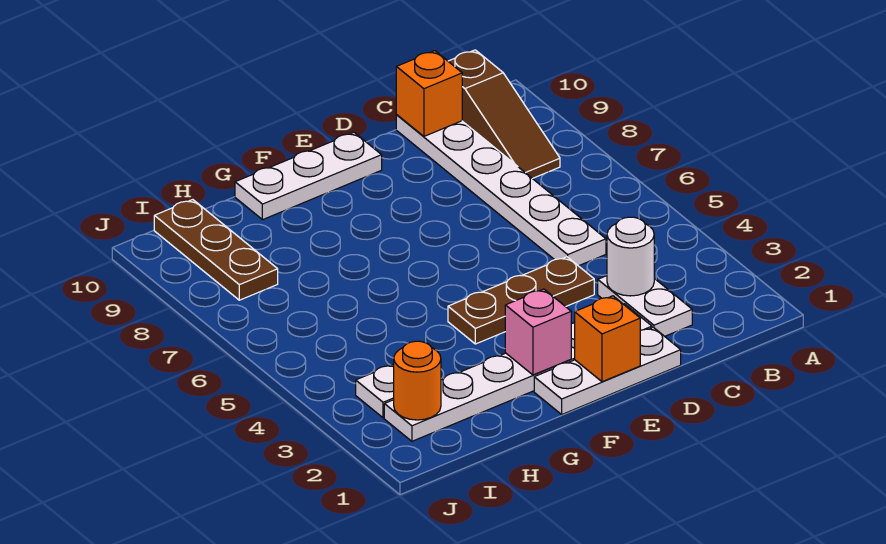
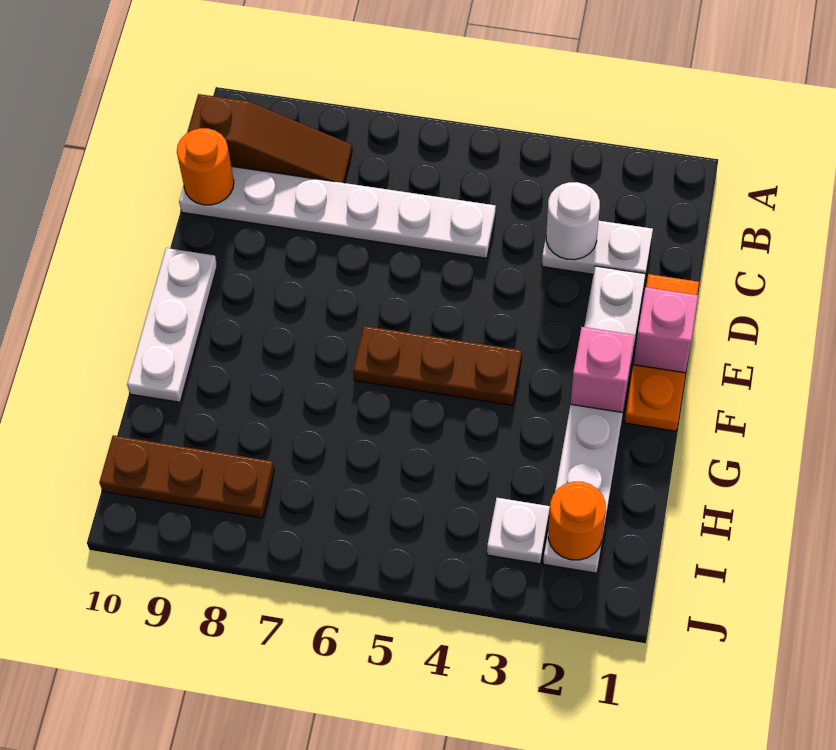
orange 1x1 brick [396,51,462,136] -> orange 1x1 round brick [177,128,234,205]
white 1x3 plate [534,327,681,414] -> orange 1x3 plate [624,274,699,431]
brown 1x3 plate [448,257,594,344] -> brown 1x3 plate turned to [353,326,522,405]
orange 1x1 brick [575,296,640,382] -> pink 1x1 brick [633,287,698,373]

